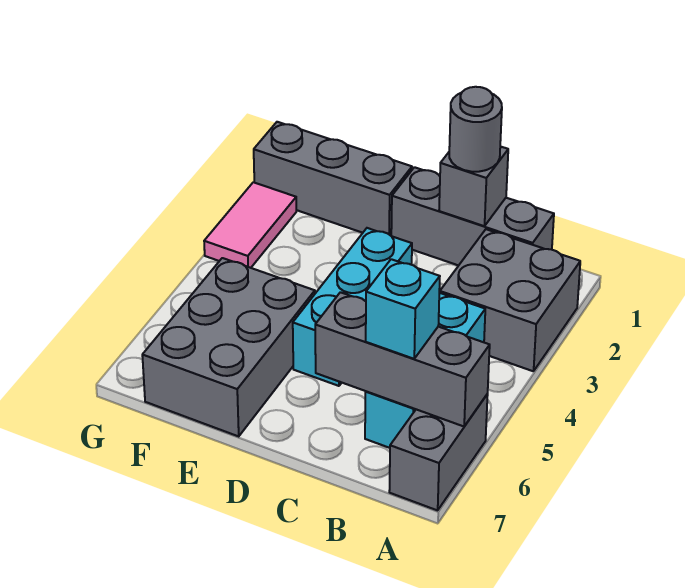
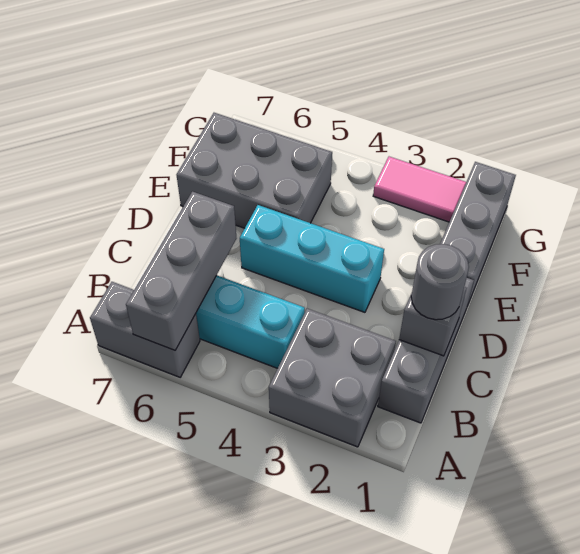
cyan 1x1 brick [366,259,440,359] -> none

